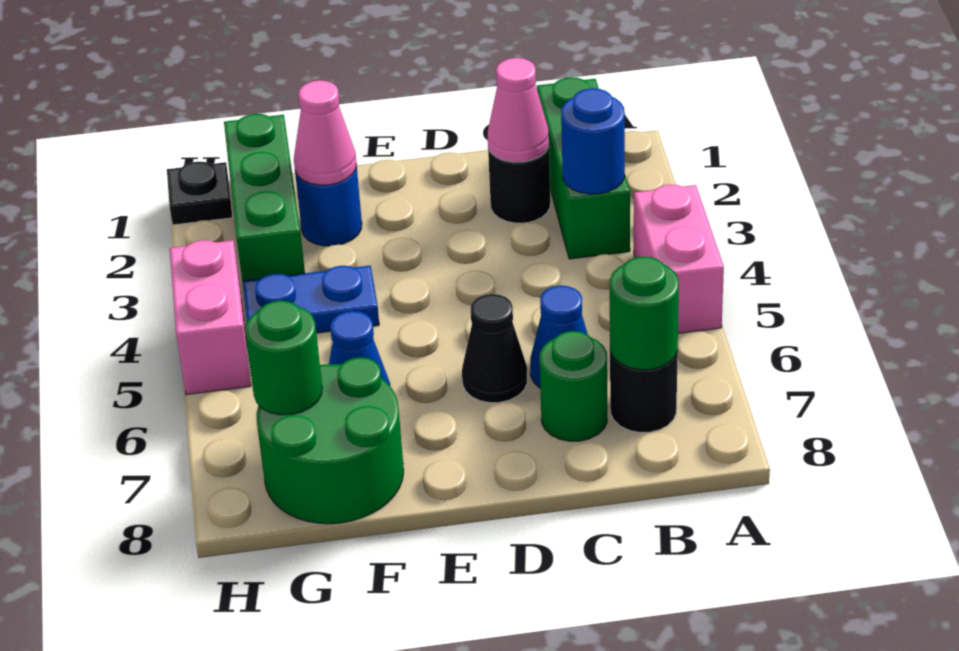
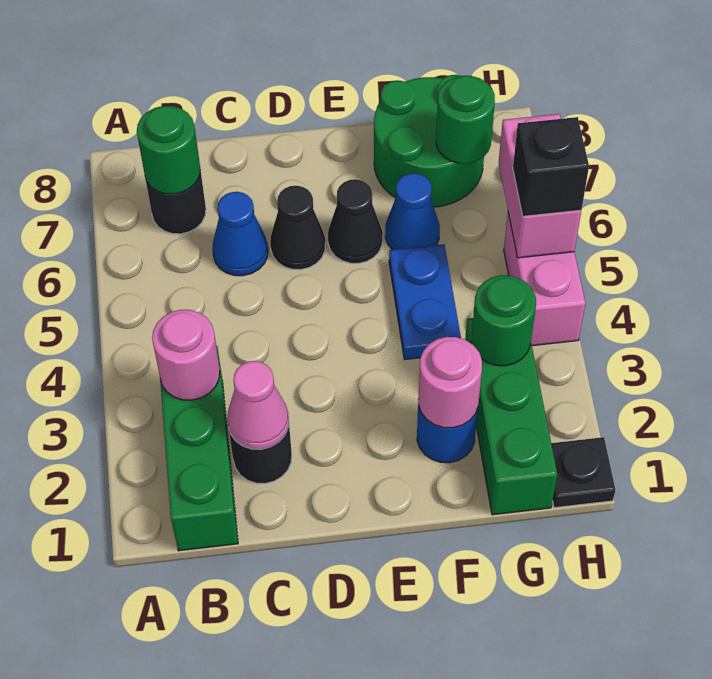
pink 1x2 brick [634,185,724,333] -> pink 1x2 brick moved to [499,114,581,258]
blue 1x1 round brick [561,88,625,194] -> pink 1x1 round brick [152,310,220,400]
green 1x1 round brick [540,331,607,441] -> green 1x1 round brick moved to [472,275,536,366]
none -> black 1x1 cone [328,179,383,263]
pink 1x1 cone [294,80,356,185] -> pink 1x1 round brick [418,337,482,428]
blue 1x2 plate [242,266,379,333] -> blue 1x2 plate turned to [389,244,461,359]
none -> black 1x1 brick [513,117,589,216]

